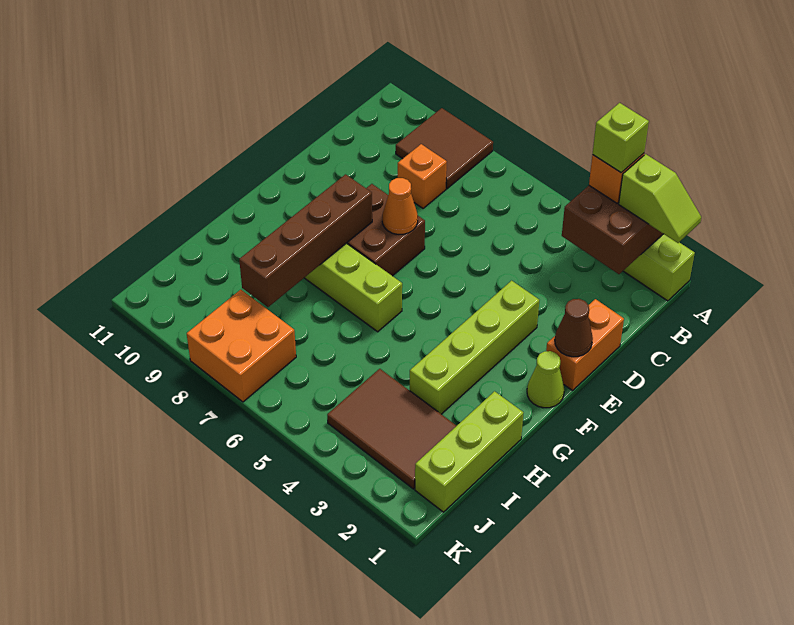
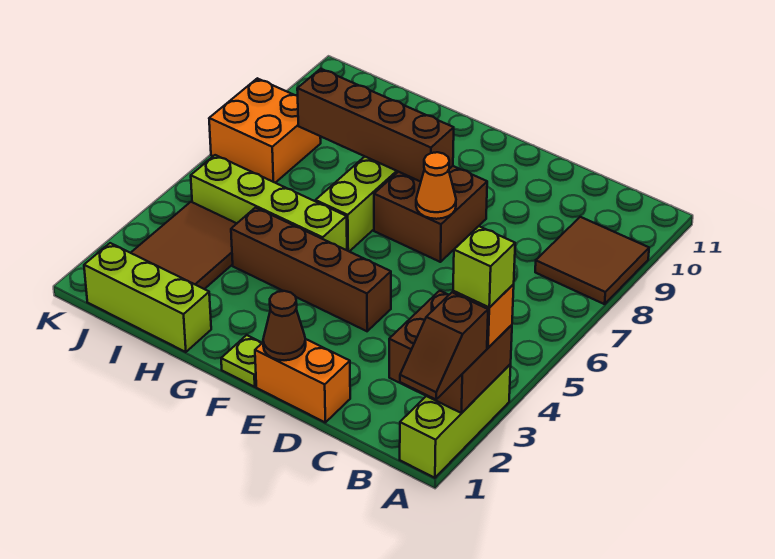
lime 1x2 slope [619,154,701,243] -> brown 1x2 slope [400,292,488,399]
orange 1x1 brick [398,144,447,208] -> none
lime 1x4 brick [410,281,539,414] -> lime 1x4 brick moved to [191,155,347,250]
none -> brown 1x4 brick [231,208,391,331]
lime 1x1 cone [527,351,564,408] -> lime 1x1 plate [221,335,262,387]

